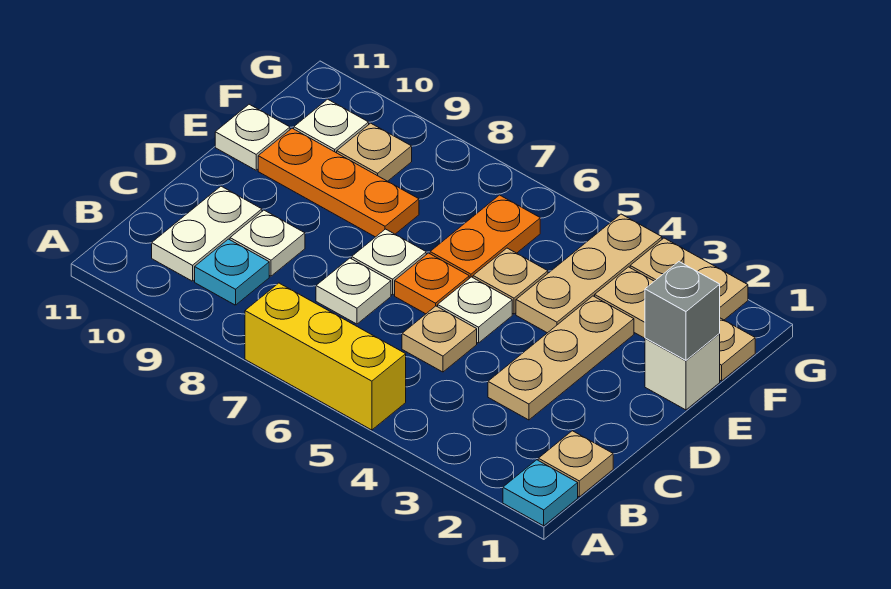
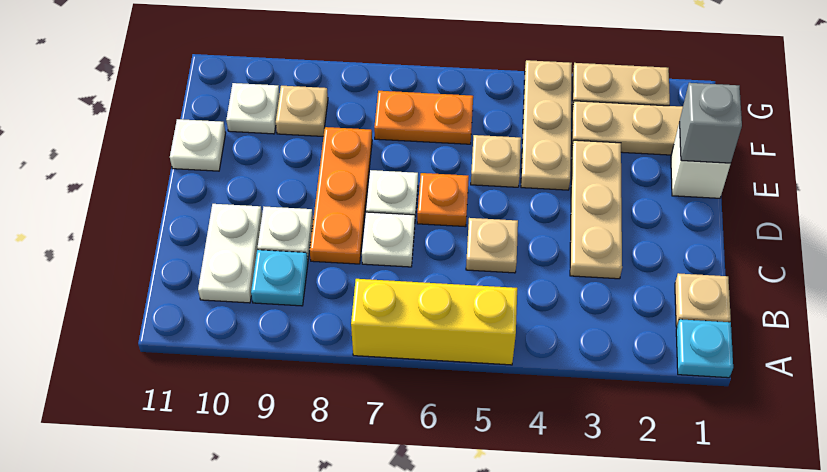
white 1x1 plate [438,277,512,343] -> none
orange 1x2 plate [430,195,540,278] -> orange 1x2 plate turned to [374,91,473,144]
orange 1x3 plate [258,128,419,237] -> orange 1x3 plate turned to [310,127,372,264]

